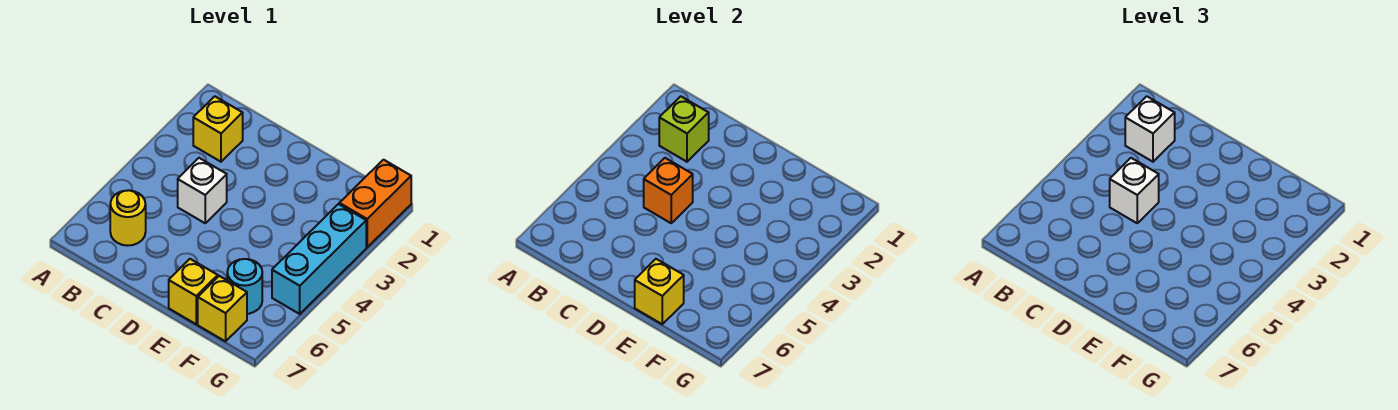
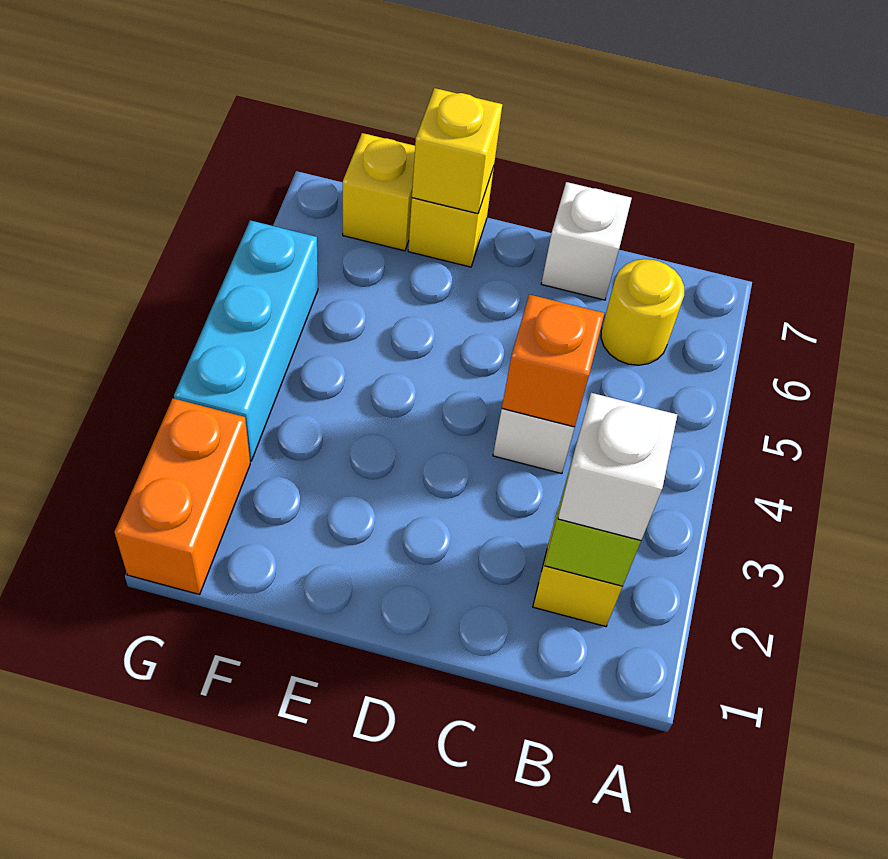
white 1x1 brick [1110,158,1159,223] -> white 1x1 brick moved to [541,182,632,300]
cyan 1x1 round brick [227,259,262,314] -> none

